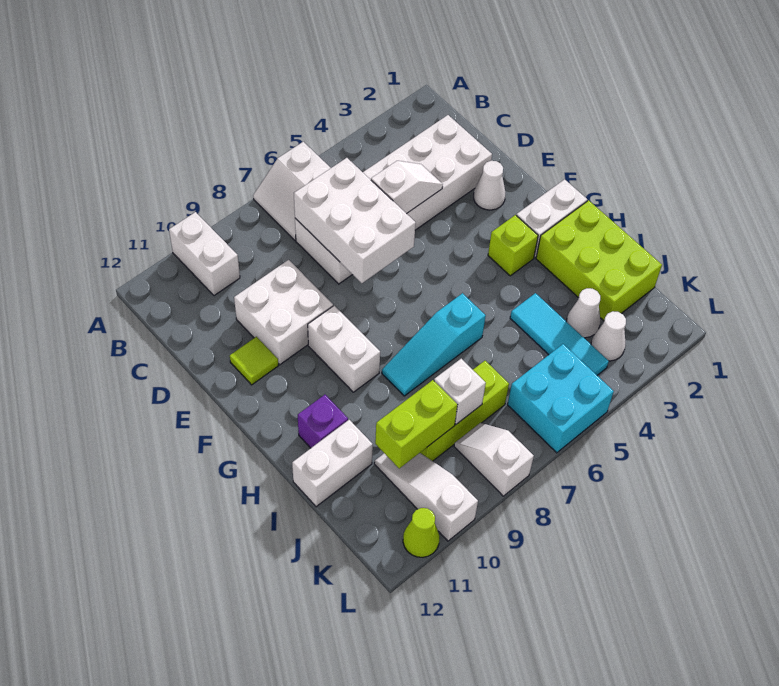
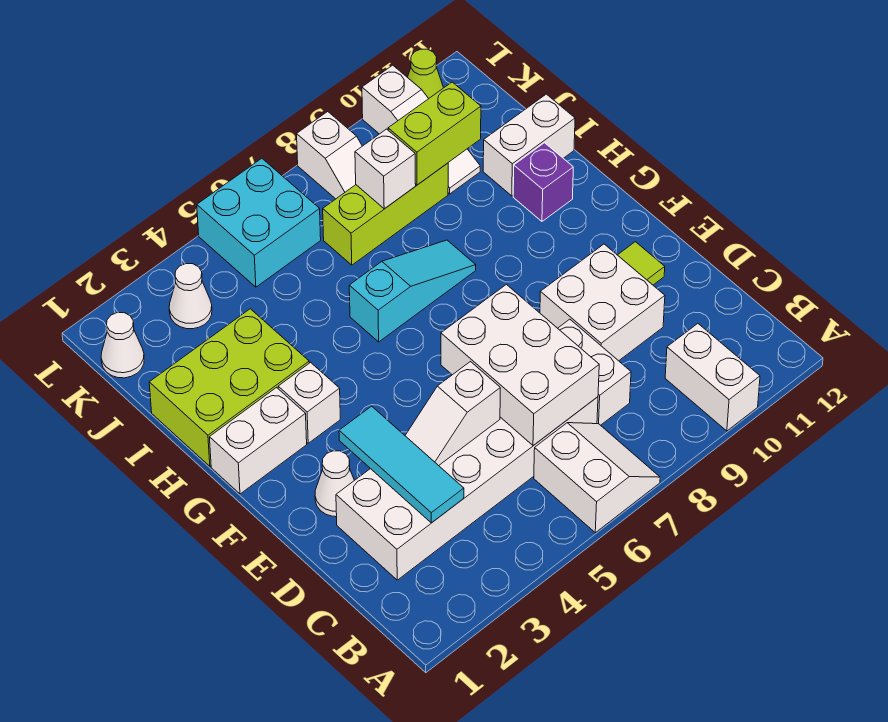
white 1x2 brick [308,306,380,392] -> white 1x2 brick moved to [558,319,631,425]
lime 1x1 brick [488,215,538,276] -> white 1x1 brick [278,363,340,443]
lime 2x3 brick [536,200,662,321] -> lime 2x3 brick turned to [149,309,309,466]
cyan 1x3 tile [510,293,609,375] -> cyan 1x3 tile moved to [339,406,464,523]
white 1x1 cone [567,288,600,338] -> white 1x1 cone moved to [101,313,144,378]

